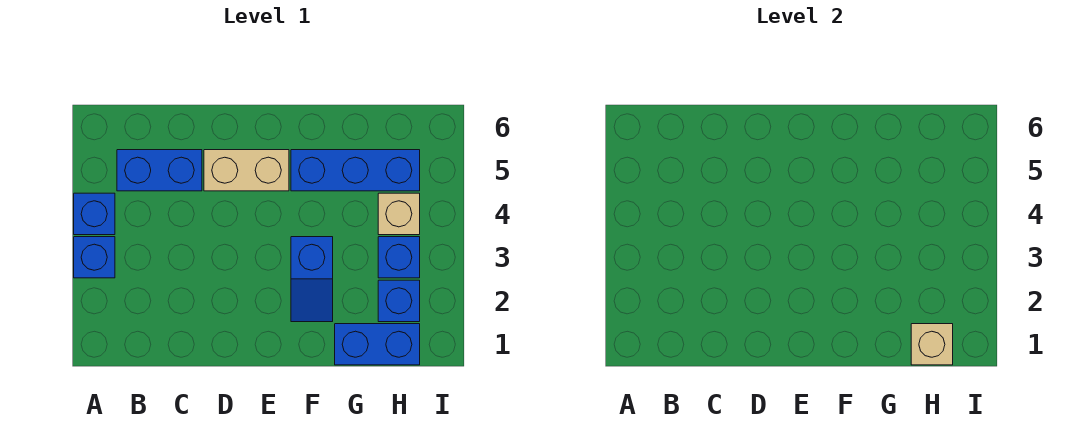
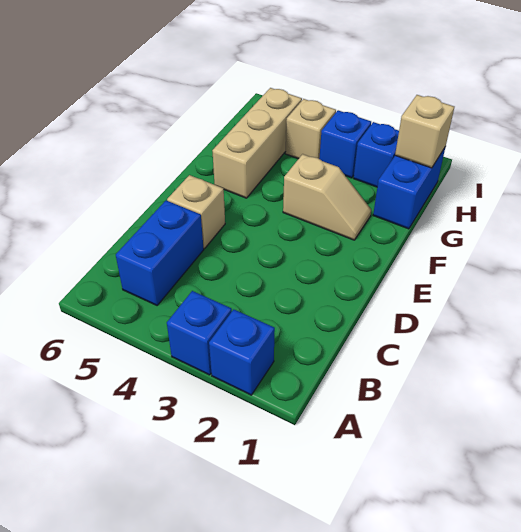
blue 1x1 brick [74,193,115,235] -> blue 1x1 brick moved to [209,309,275,395]
tan 1x2 brick [204,150,289,191] -> tan 1x1 brick [167,175,225,249]
blue 1x2 slope [291,237,333,322] -> tan 1x2 slope [283,154,371,240]
blue 1x3 brick [291,150,420,191] -> tan 1x3 brick [212,88,302,198]

